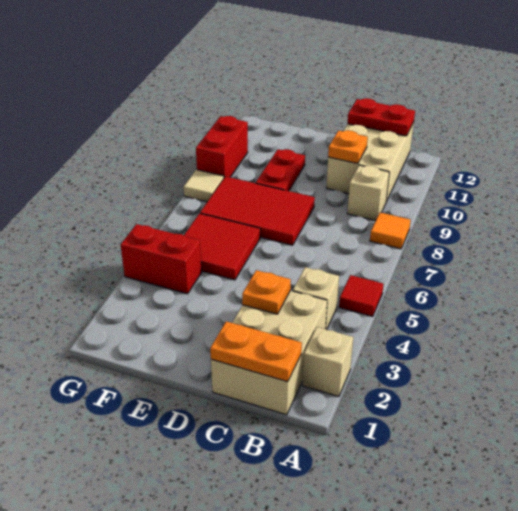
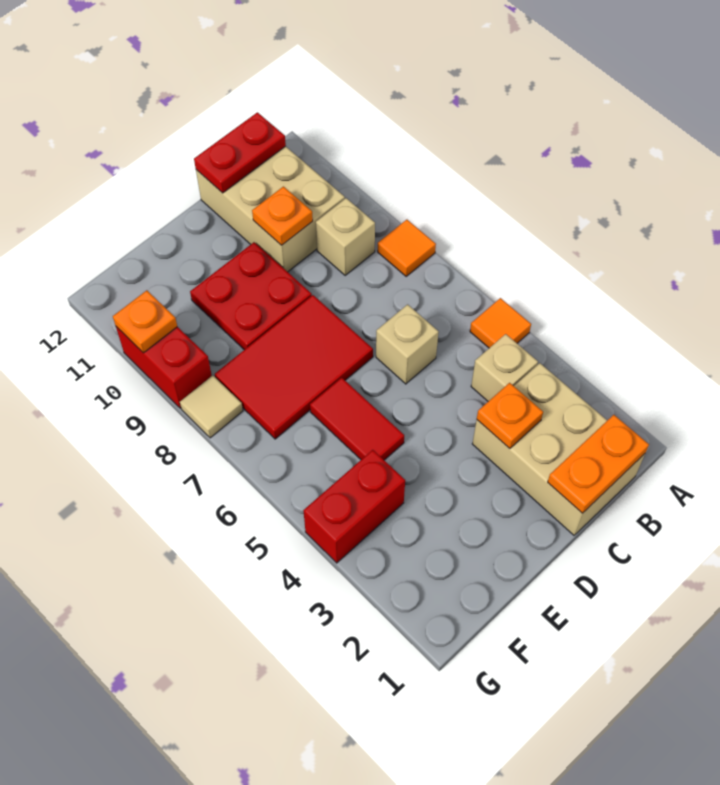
tan 1x1 brick [302,327,353,397] -> tan 1x1 brick moved to [376,304,439,384]
red 1x1 tile [339,275,383,316] -> orange 1x1 tile [470,298,531,348]
red 2x2 tile [184,213,260,280] -> red 1x2 tile [310,378,404,460]
red 1x2 plate [256,149,305,191] -> red 2x2 plate [190,242,312,350]
none -> orange 1x1 plate [113,290,177,353]

